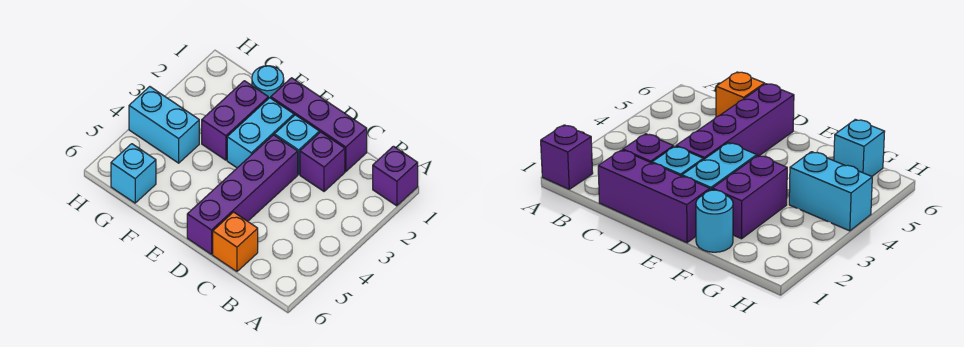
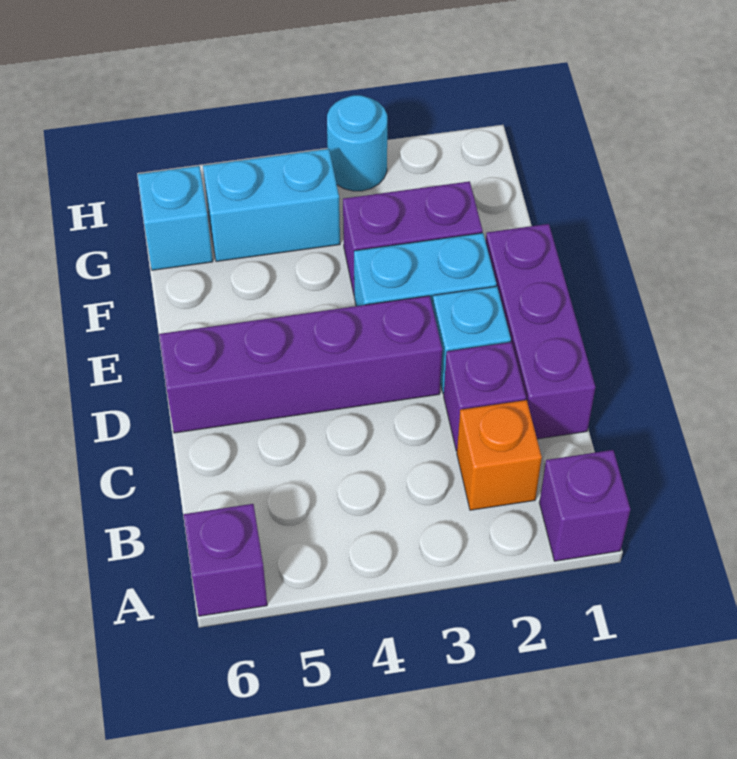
none -> purple 1x1 brick [184,504,267,616]
orange 1x1 brick [213,212,258,271] -> orange 1x1 brick moved to [457,400,542,510]
cyan 1x1 round brick [252,66,284,99] -> cyan 1x1 round brick moved to [327,95,387,191]
cyan 1x2 brick [129,87,199,163] -> cyan 1x2 brick turned to [203,149,340,262]

